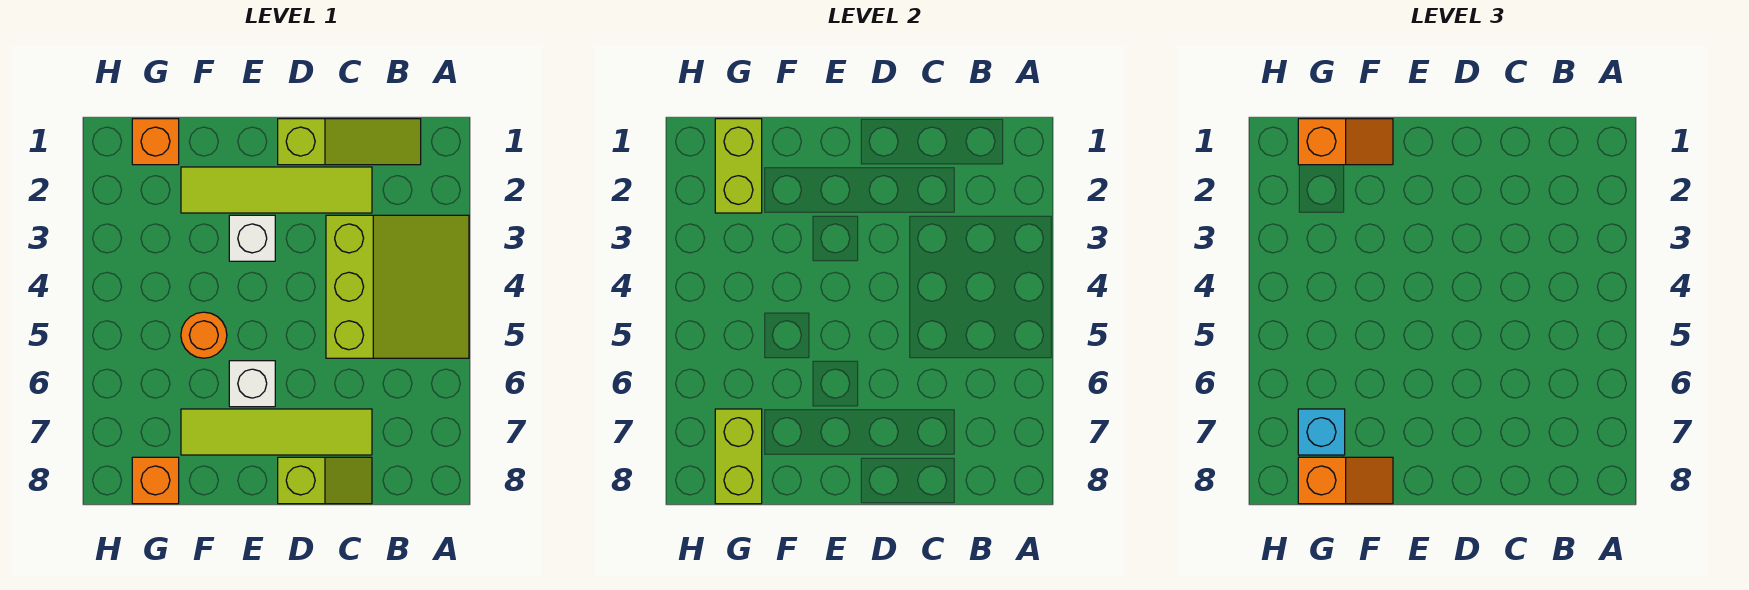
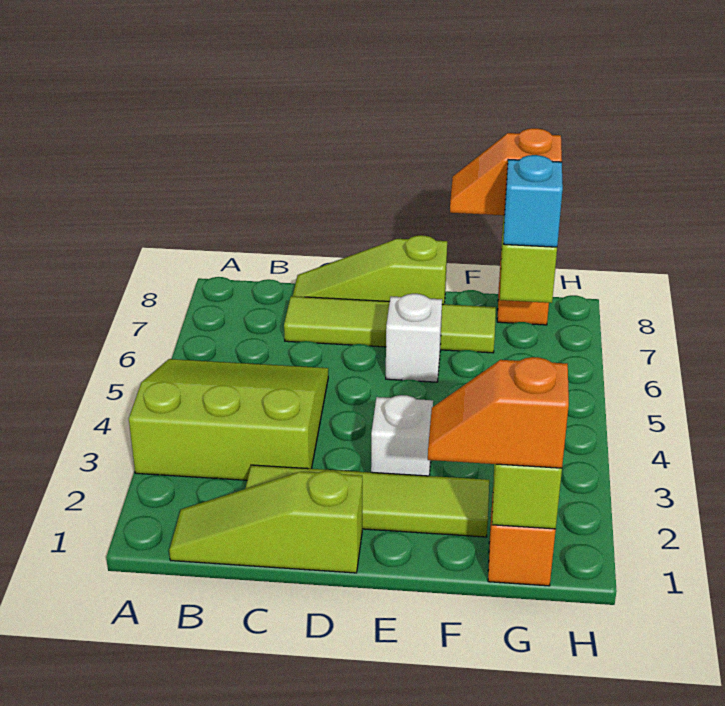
lime 3x3 slope [326,215,469,358] -> lime 3x3 slope turned to [129,359,328,480]
lime 1x2 slope [278,457,372,504] -> lime 1x3 slope [293,235,447,304]
orange 1x1 round brick [181,312,227,358] -> none

